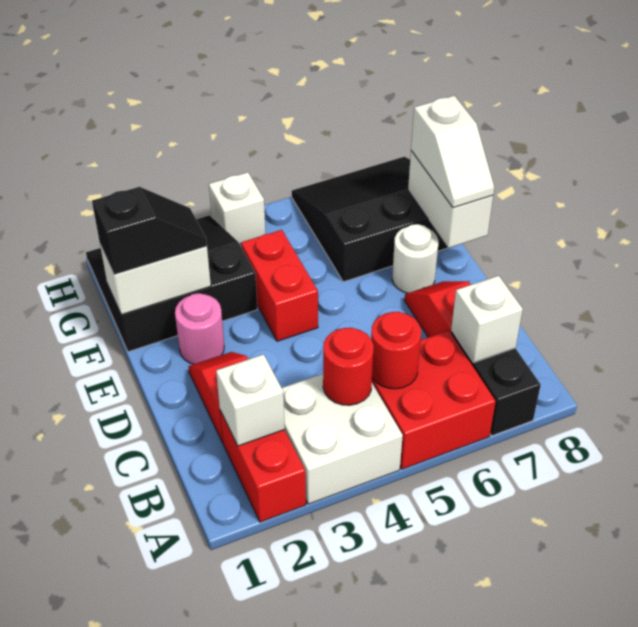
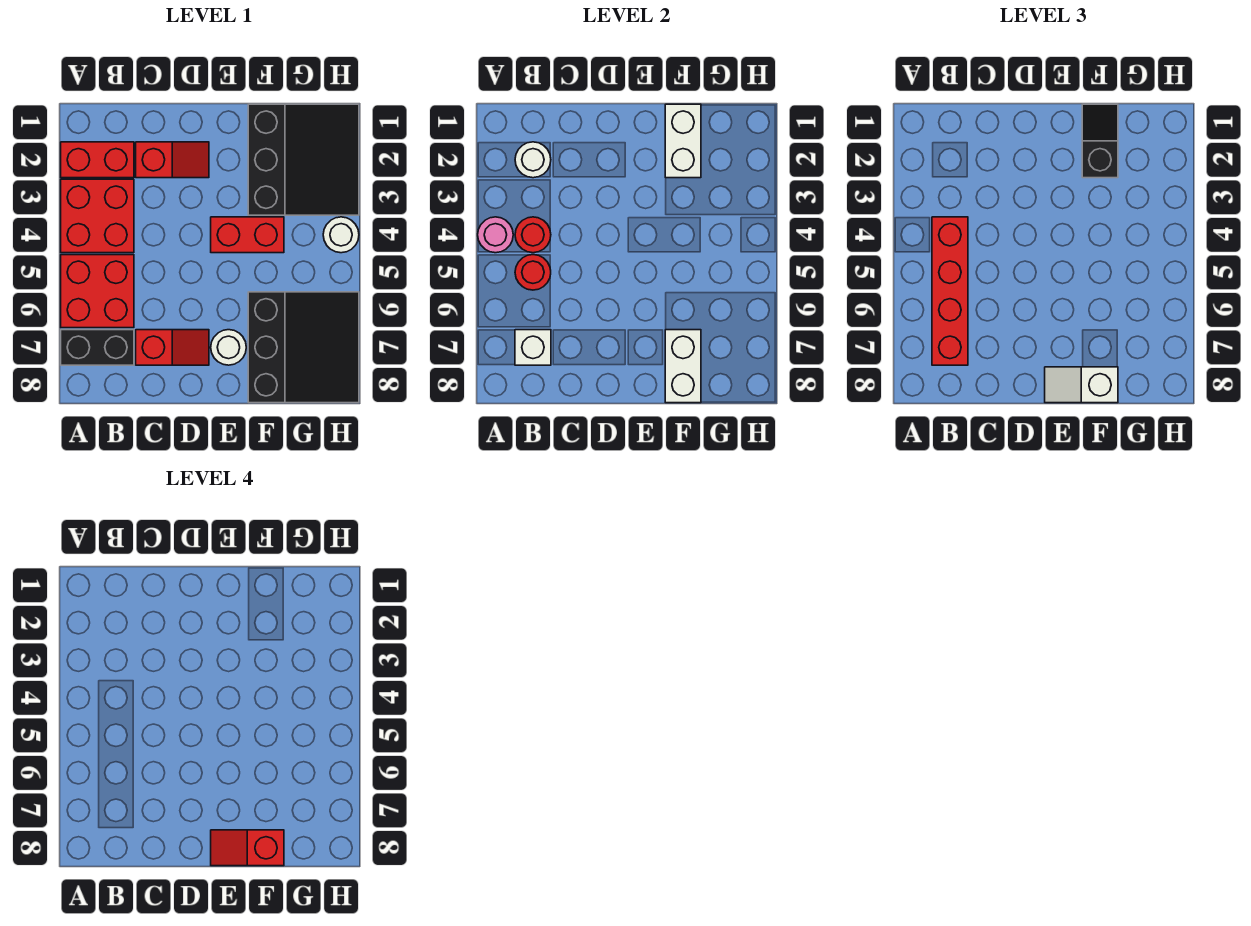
white 2x2 brick [282,374,403,504] -> red 2x2 brick [61,179,134,253]
white 1x1 brick [216,354,285,446] -> white 1x1 round brick [515,142,551,178]
none -> red 1x4 brick [932,217,968,365]
pink 1x1 round brick [175,293,224,364] -> pink 1x1 round brick moved to [478,217,513,253]
white 1x2 brick [408,151,493,248] -> white 1x2 brick turned to [665,330,701,403]
none -> red 1x2 slope [211,830,284,866]
black 1x2 slope [92,187,207,275] -> black 1x2 slope turned to [1082,104,1118,178]
white 1x1 brick [209,172,265,244] -> white 1x1 round brick [323,217,359,253]

